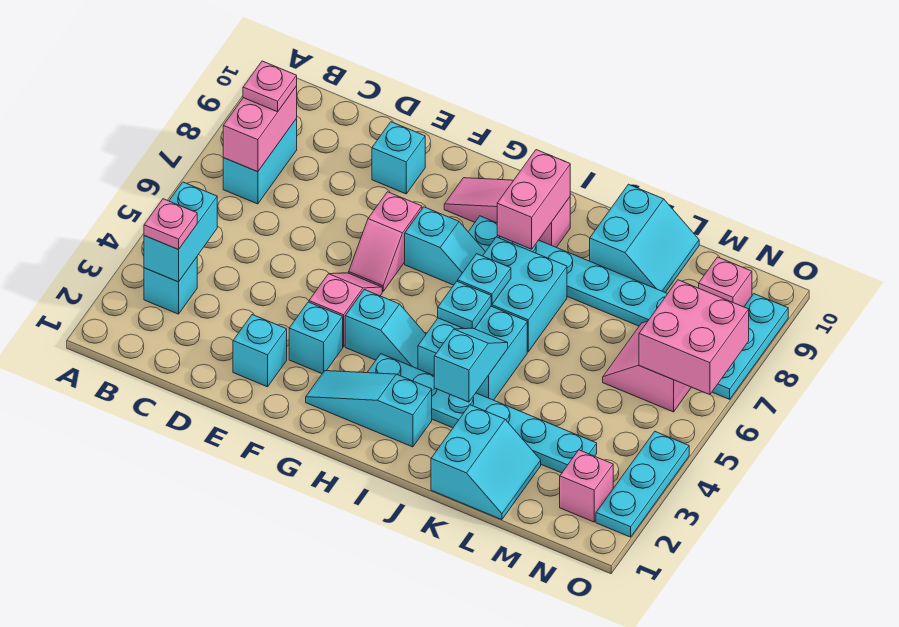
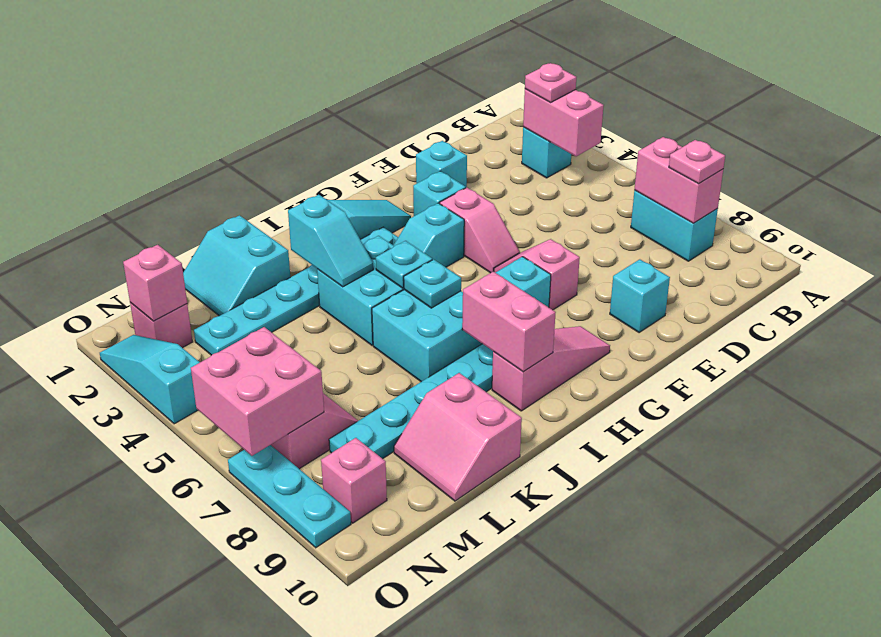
cyan 1x2 brick [144,182,217,282] -> pink 1x2 brick [523,89,604,156]
cyan 2x2 slope [590,184,699,292] -> pink 2x2 slope [394,373,522,501]
none -> pink 1x1 brick [123,245,187,321]
cyan 1x3 plate [596,432,689,537] -> cyan 1x3 slope [100,335,200,424]

